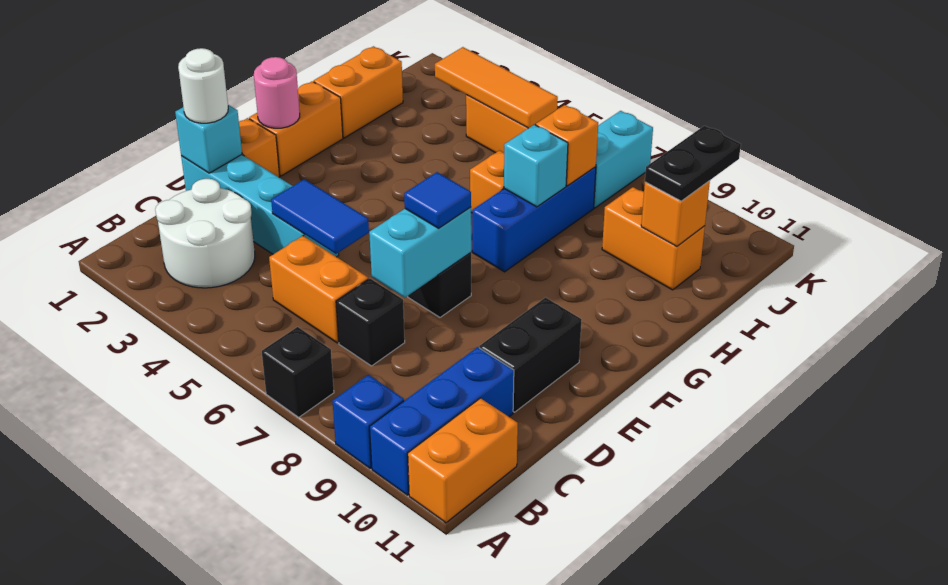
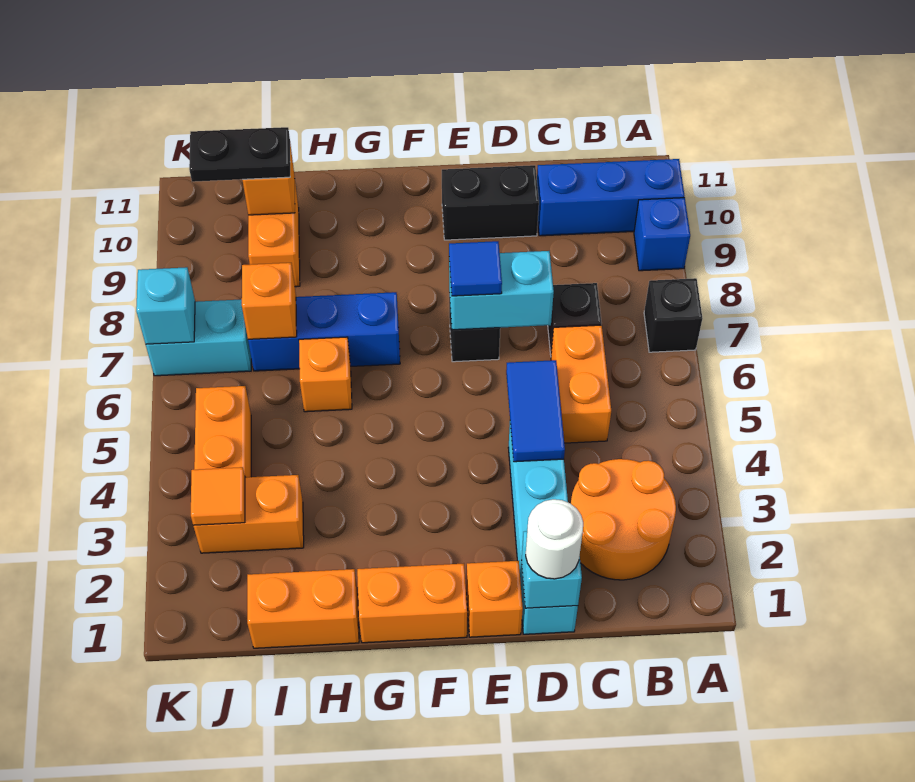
orange 1x2 brick [408,398,518,523] -> orange 1x2 brick moved to [193,475,304,553]
white 2x2 round brick [155,179,255,288] -> orange 2x2 round brick [571,459,676,580]
pink 1x1 round brick [254,57,300,128] -> none
cyan 1x1 brick [504,125,568,207] -> cyan 1x1 brick moved to [136,267,195,344]
orange 1x3 tile [435,47,558,128] -> orange 1x1 tile [191,467,245,525]

